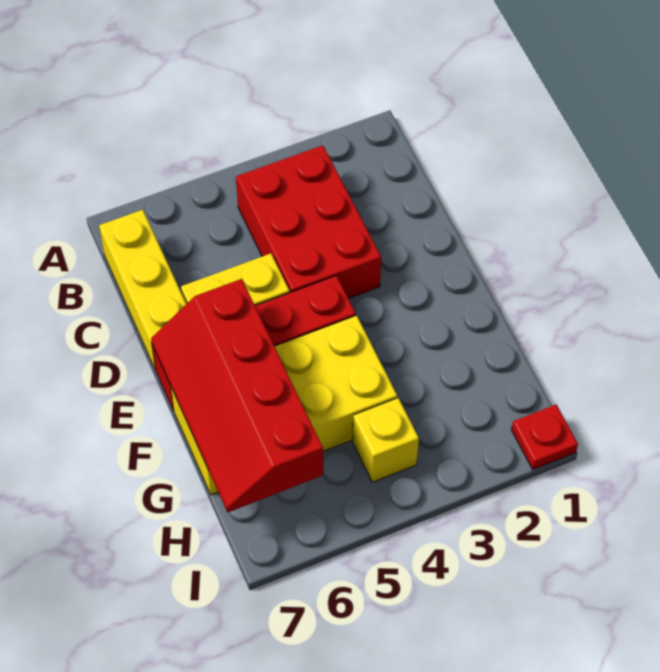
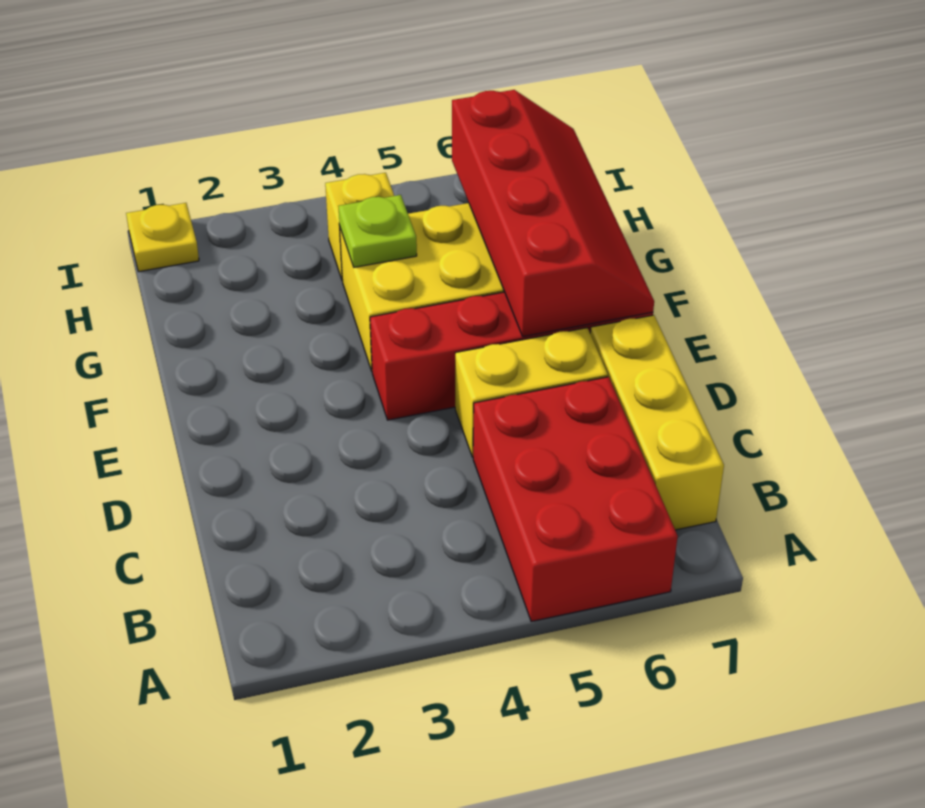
red 2x3 brick [236,145,381,298] -> red 2x3 brick moved to [473,377,678,622]
none -> lime 1x1 plate [339,195,417,267]
red 1x1 plate [512,405,578,470] -> yellow 1x1 plate [126,203,199,272]

